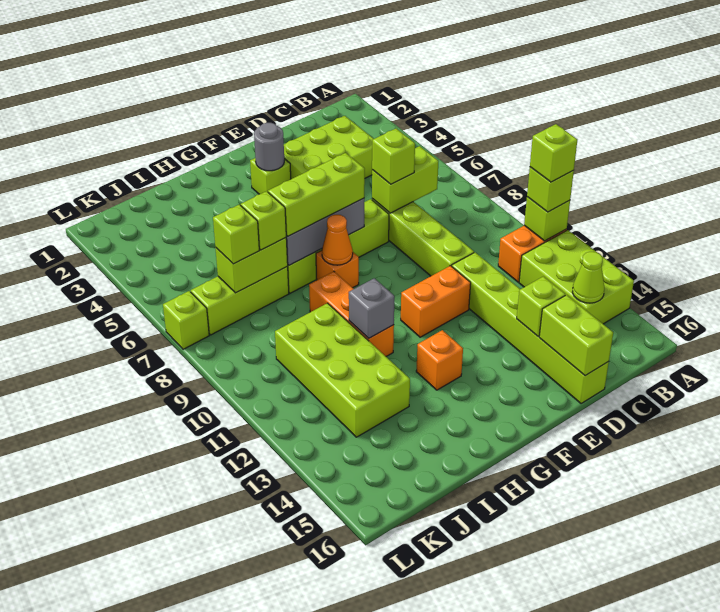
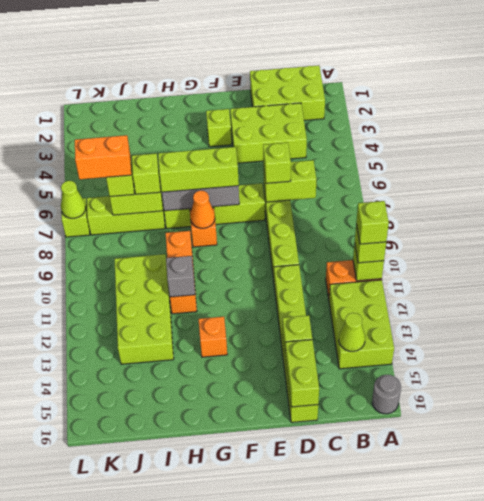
none -> lime 2x3 brick [250,65,325,120]
orange 1x2 brick [401,266,471,337] -> orange 1x2 brick moved to [75,135,131,179]
grey 1x1 round brick [254,123,284,171] -> grey 1x1 round brick moved to [372,375,401,414]
none -> lime 1x1 cone [61,181,86,218]

